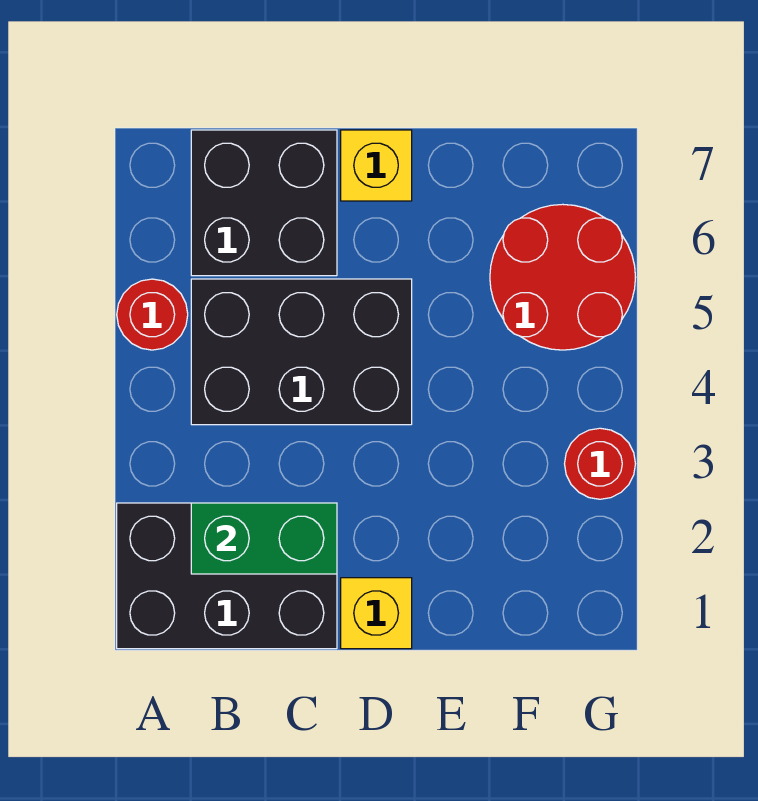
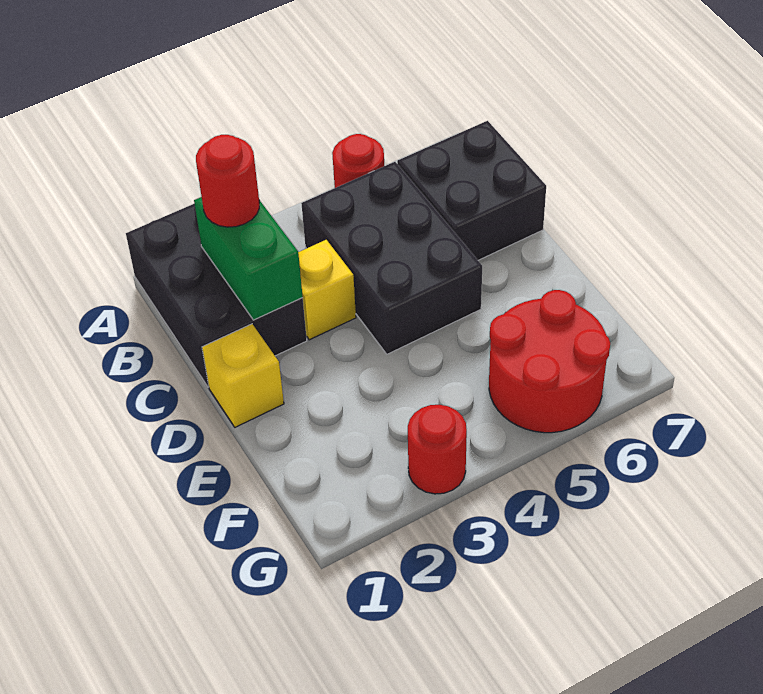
none -> red 1x1 round brick [196,135,259,227]
yellow 1x1 brick [341,130,412,201] -> yellow 1x1 brick moved to [298,240,356,340]

